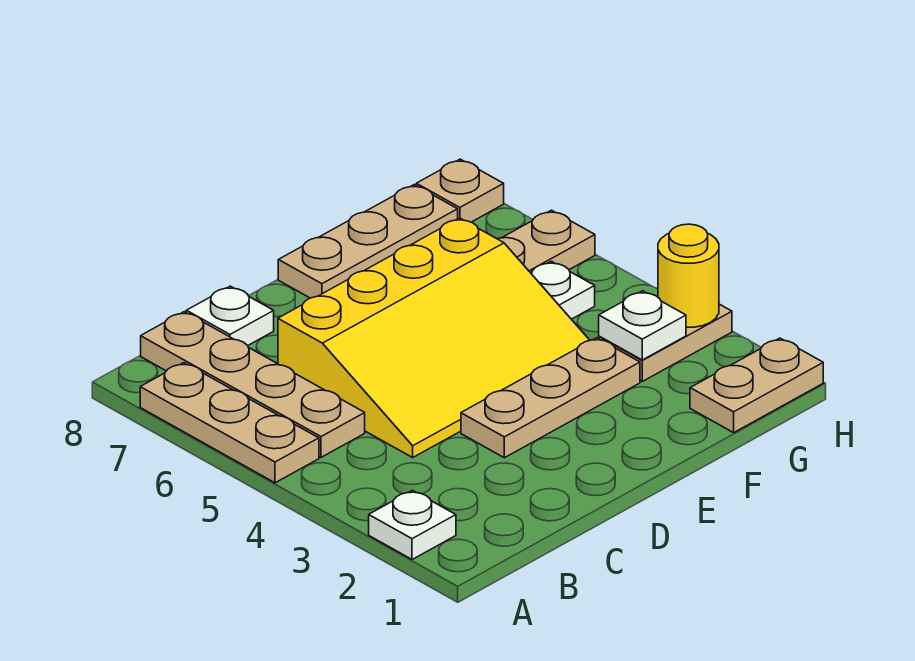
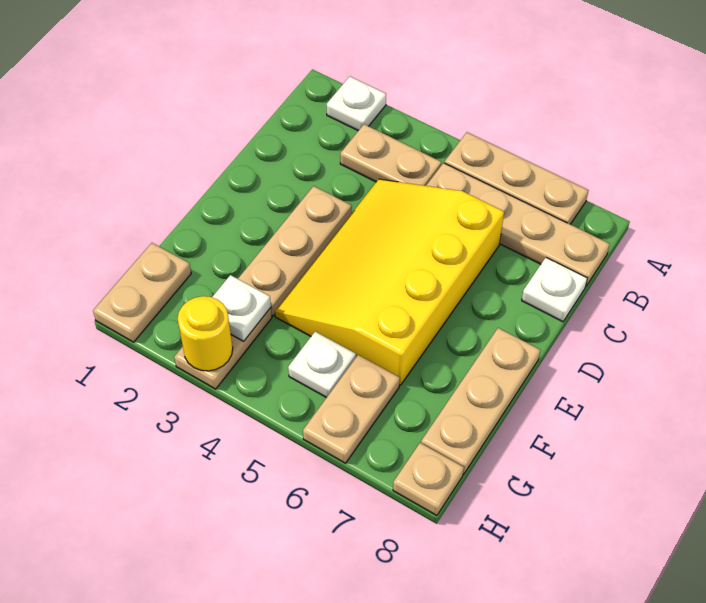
none -> tan 1x2 plate [340,124,441,186]

